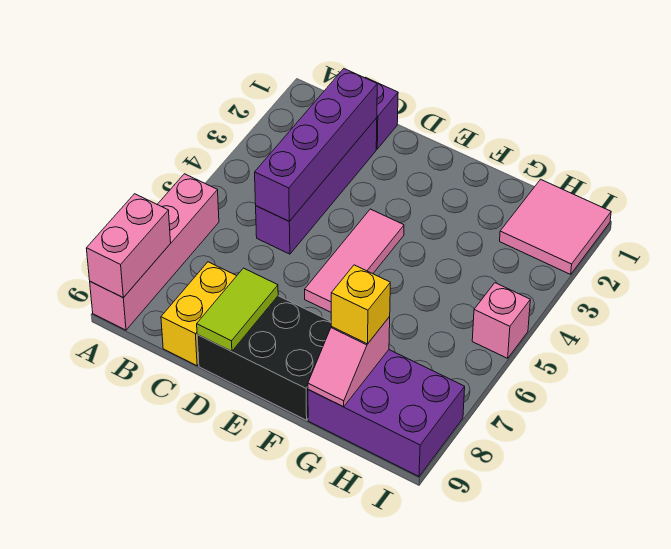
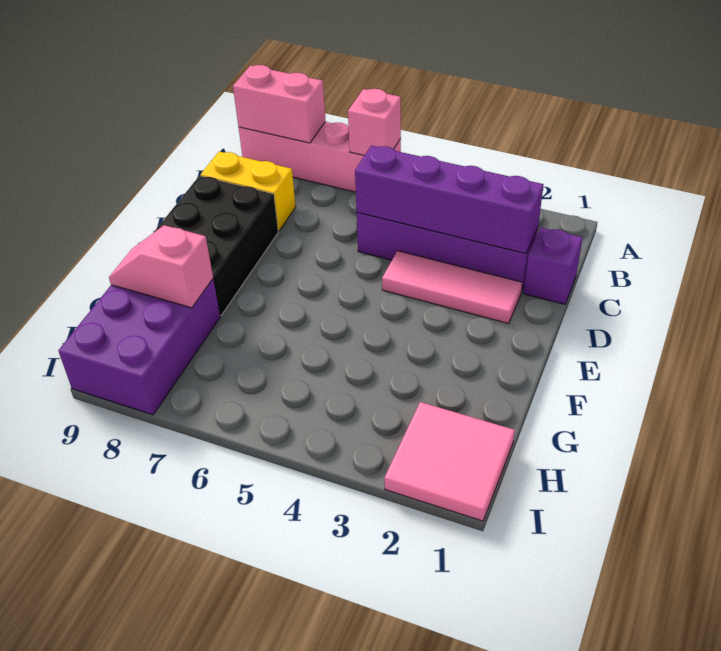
lime 1x2 tile [197,268,278,351] -> none
pink 1x3 tile [305,209,404,312] -> pink 1x3 tile moved to [382,251,522,324]
yellow 1x1 brick [331,265,390,344] -> none
pink 1x1 brick [472,283,530,358] -> pink 1x1 brick moved to [348,89,401,155]

